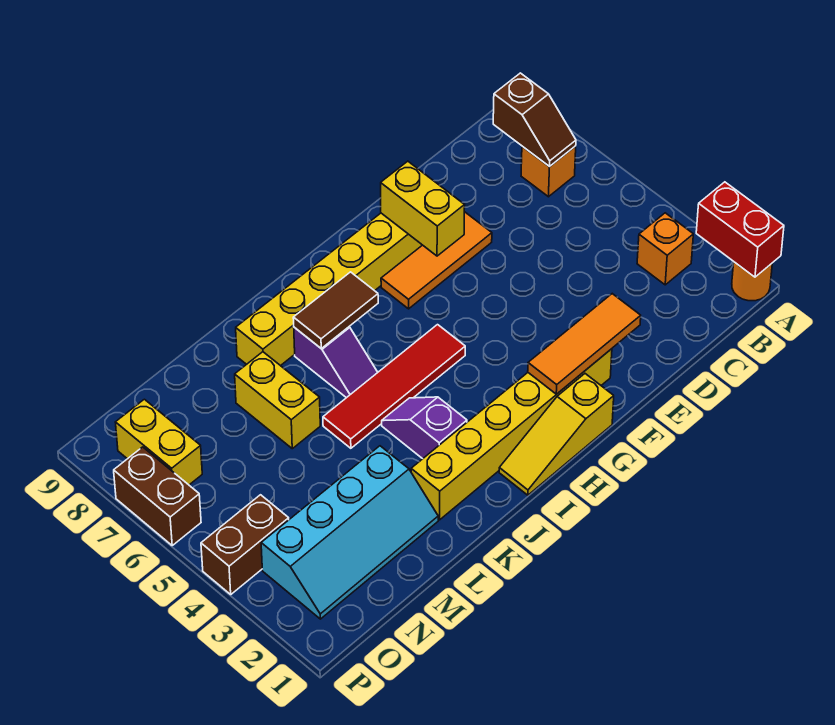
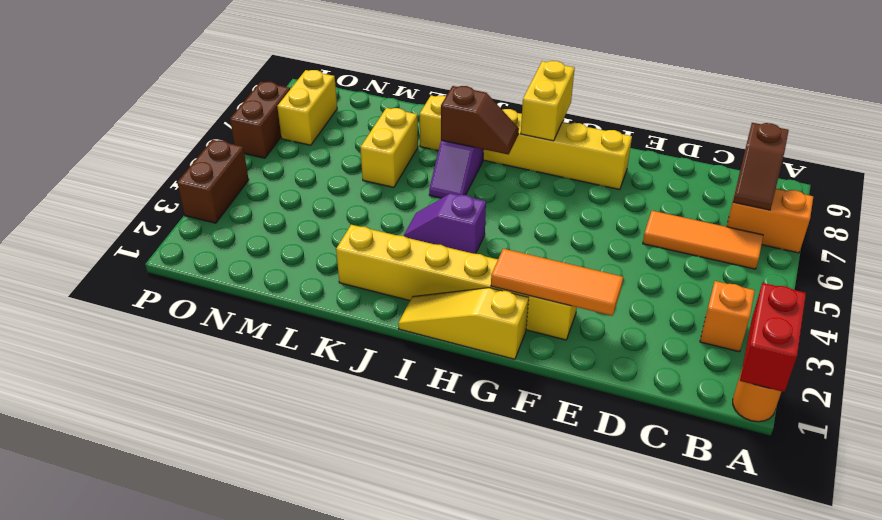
orange 1x1 brick [521,146,576,197] -> orange 1x2 brick [727,189,813,253]
orange 1x3 tile [381,212,492,309] -> orange 1x3 tile moved to [643,211,763,269]
yellow 1x2 brick [381,161,465,256] -> yellow 1x2 brick moved to [521,61,575,141]
red 1x4 tile [323,325,465,448] -> none
brown 1x2 tile [293,272,378,348] -> brown 1x2 slope [441,86,519,155]
purple 1x2 slope [382,397,467,459] -> purple 1x2 slope turned to [404,193,486,254]
cyan 2x4 slope [261,446,438,619] -> none
brown 1x2 brick [201,495,289,594] -> brown 1x2 brick turned to [177,140,249,223]

